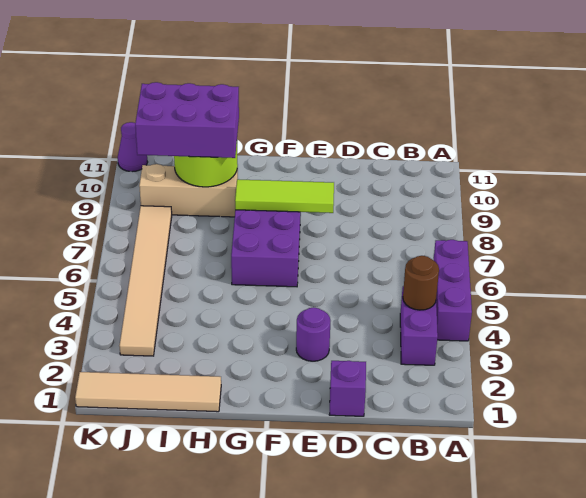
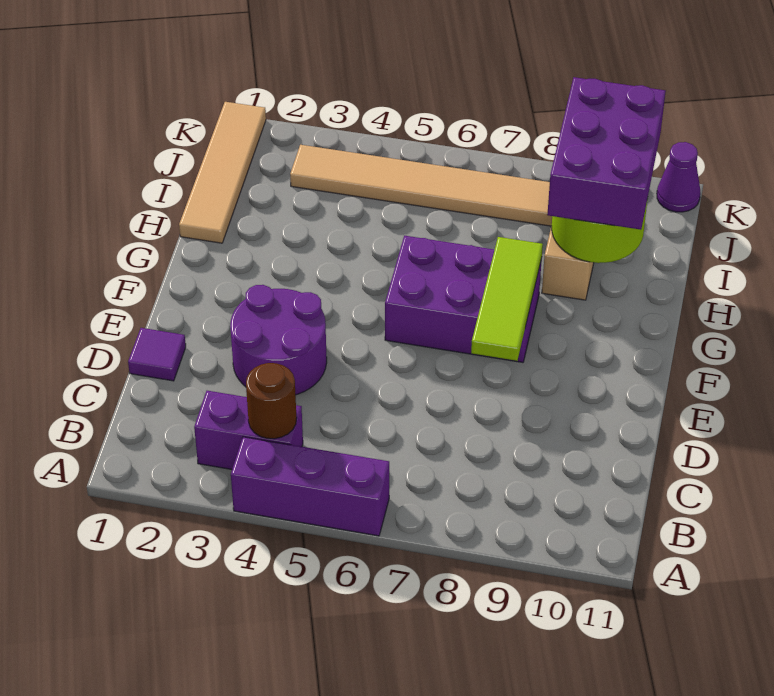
purple 1x1 brick [329,361,366,416] -> purple 1x1 tile [128,328,186,381]
purple 1x1 round brick [296,307,330,361] -> purple 2x2 round brick [230,285,327,395]

